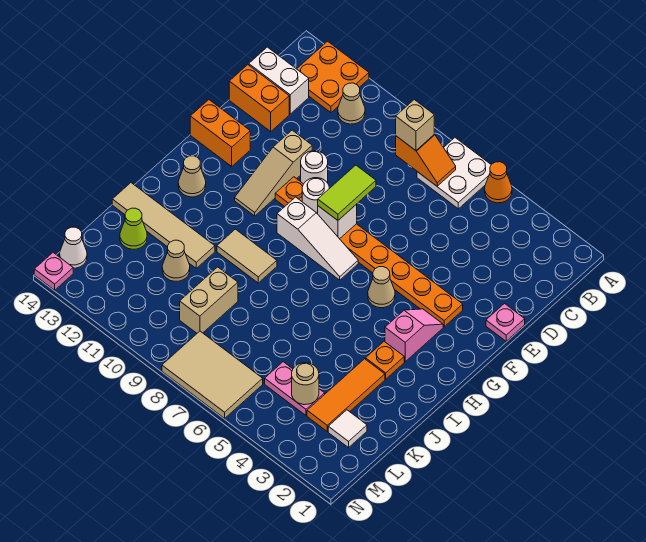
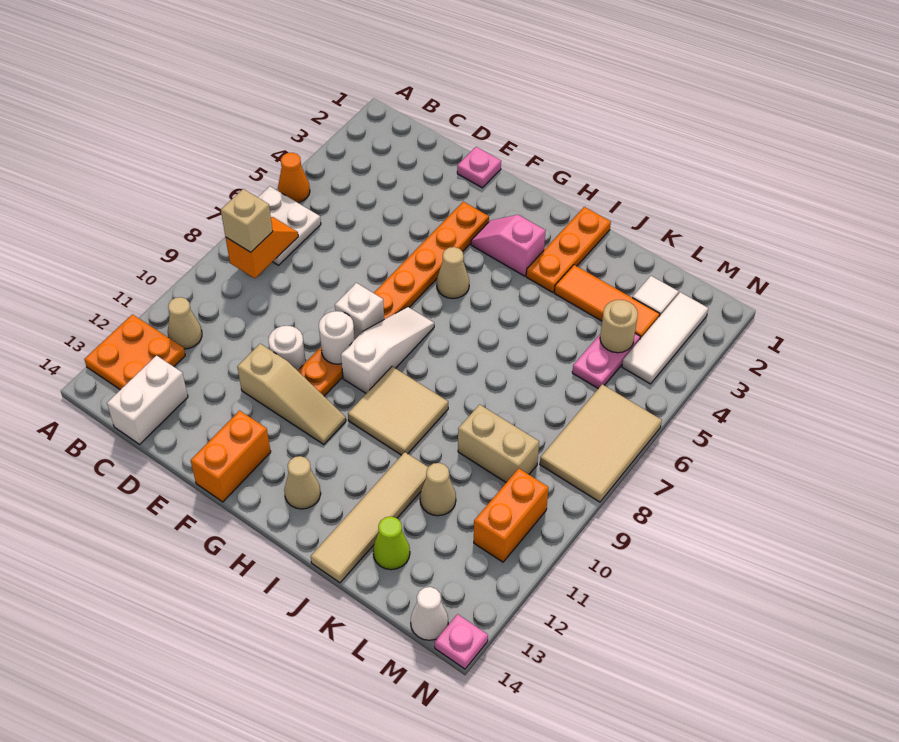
orange 1x2 brick [229,65,289,131] -> orange 1x2 brick moved to [474,468,549,562]
lime 1x2 tile [318,165,376,220] -> none
orange 1x1 plate [366,341,404,379] -> orange 1x3 plate [526,207,611,293]
tan 1x2 tile [217,229,277,283] -> tan 2x2 tile [348,367,448,455]
none -> white 1x3 tile [622,292,708,384]

